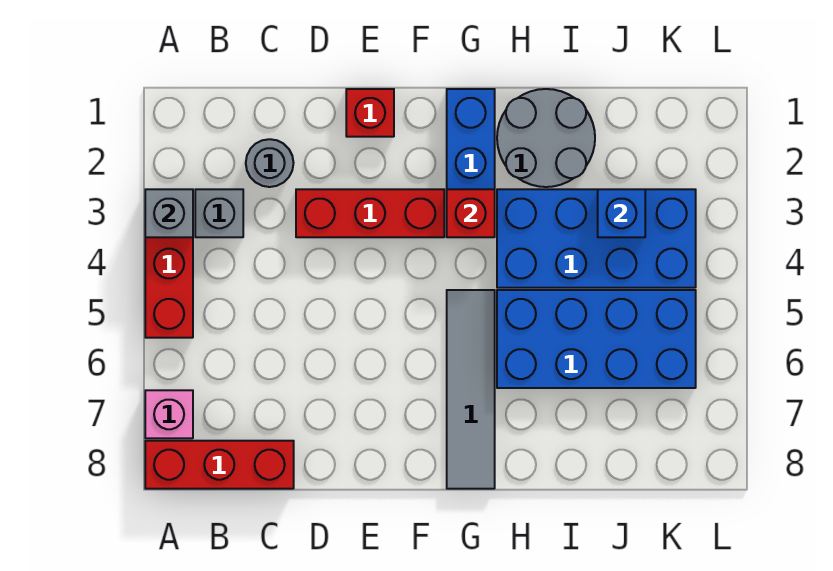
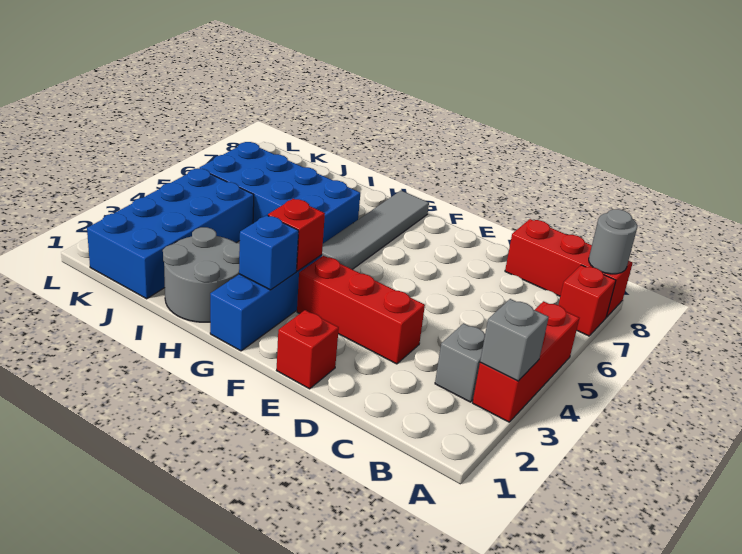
pink 1x1 brick [145,390,193,438] -> red 1x1 brick [558,265,616,336]
grey 1x1 round brick [246,139,293,187] -> grey 1x1 round brick moved to [589,209,637,274]
blue 2x4 brick [497,189,696,288] -> blue 2x4 brick turned to [87,169,254,299]
blue 1x1 brick [598,189,645,237] -> blue 1x1 brick moved to [239,215,299,290]

